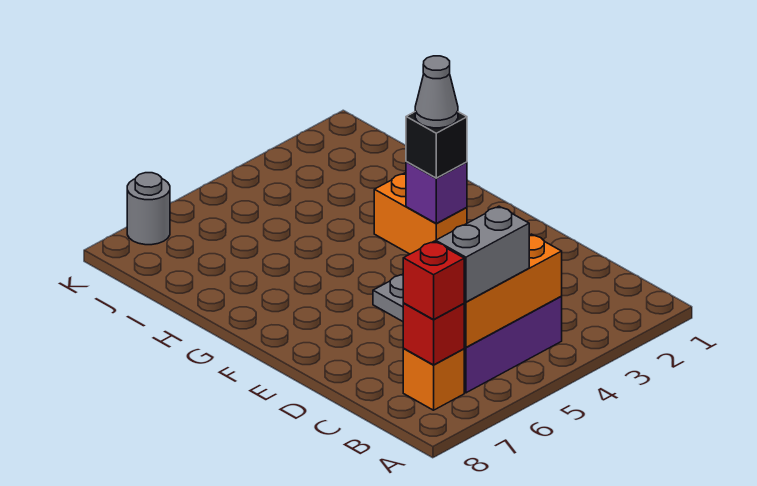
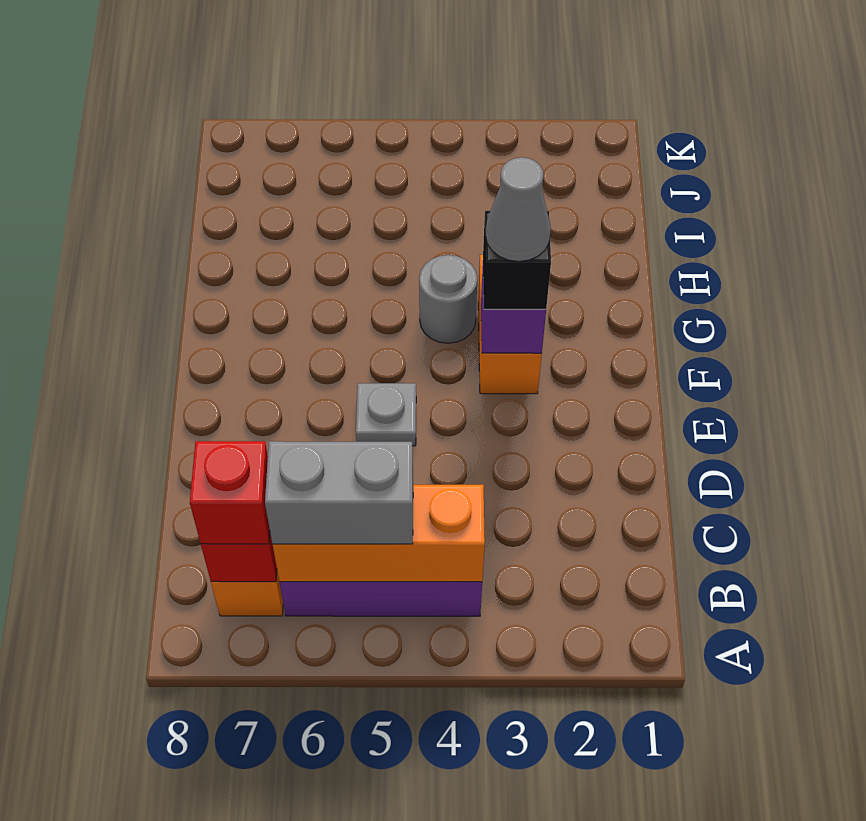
grey 1x1 round brick [127,173,170,245] -> grey 1x1 round brick moved to [419,255,477,343]

